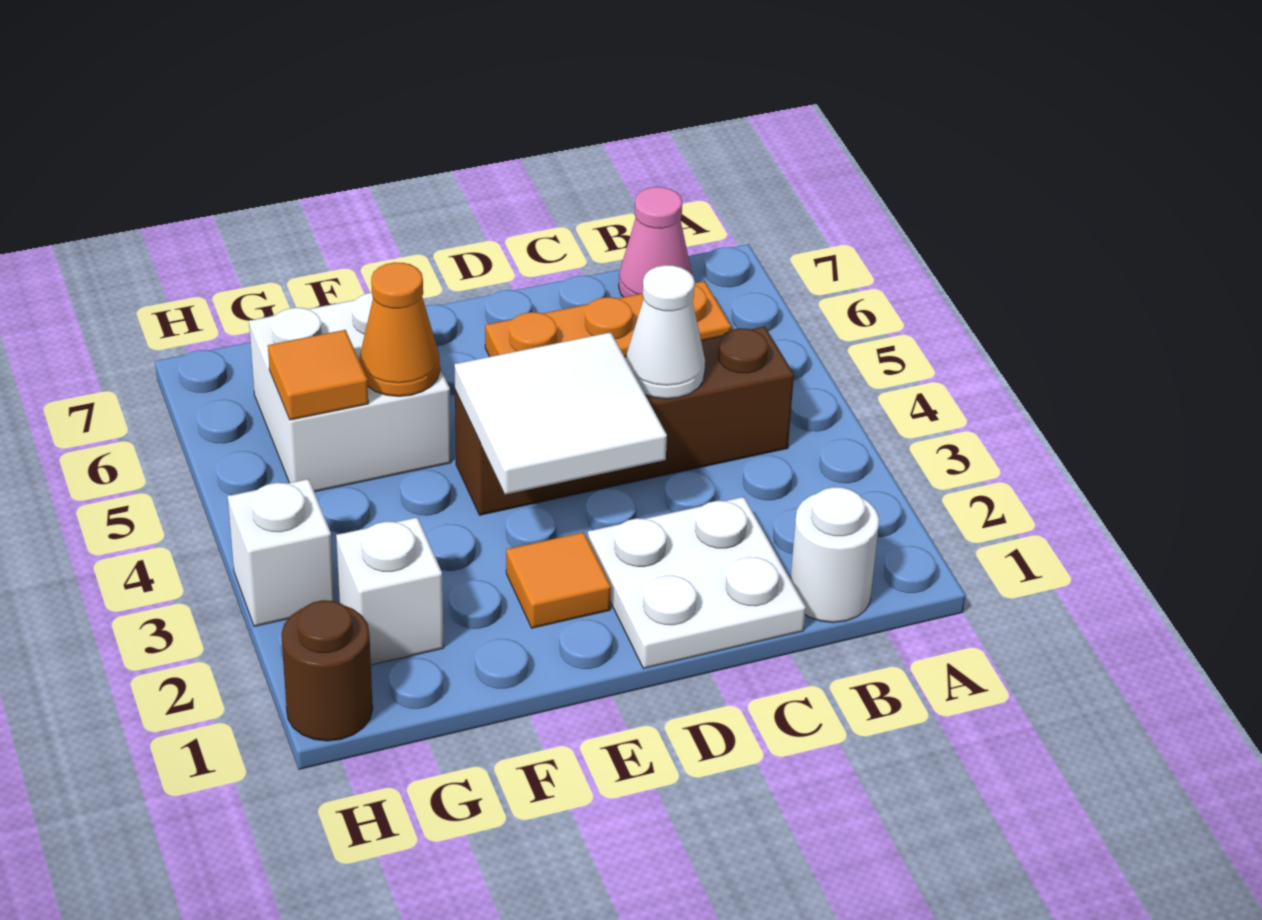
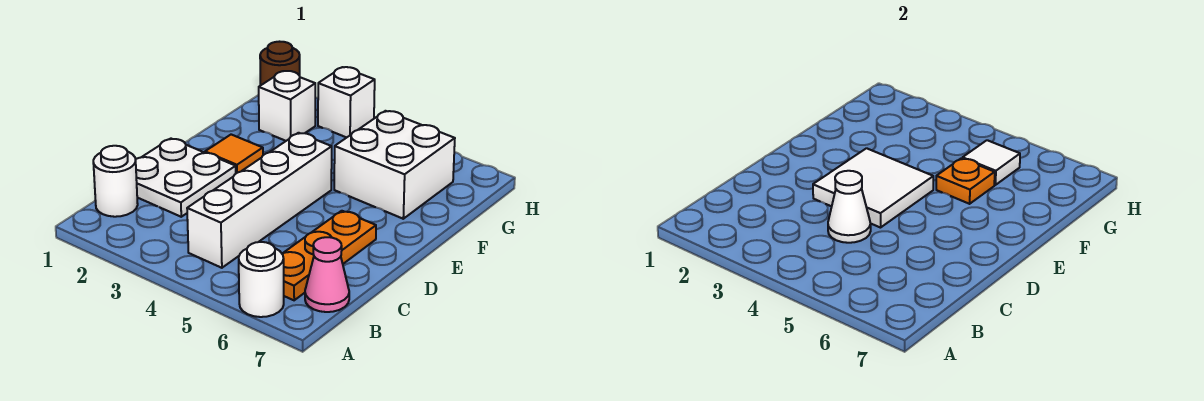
none -> white 1x1 round brick [239,242,284,317]
brown 1x4 brick [455,326,794,515] -> white 1x4 brick [187,133,332,268]
orange 1x1 cone [359,262,440,396] -> orange 1x1 plate [936,158,995,204]
orange 1x1 tile [268,330,368,420] -> white 1x1 tile [963,140,1020,185]

